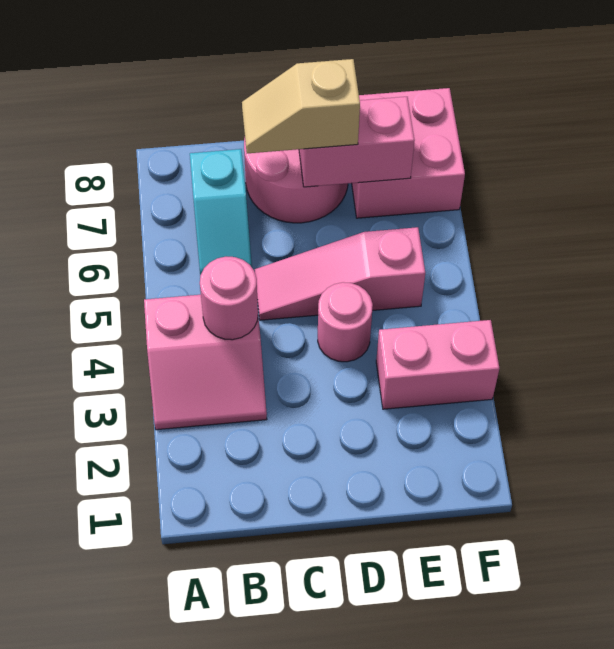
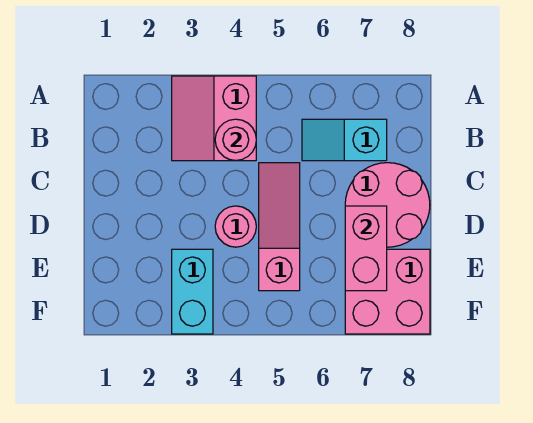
tan 1x2 slope [242,59,360,153] -> none
pink 1x2 brick [376,320,499,409] -> cyan 1x2 brick [172,249,213,334]

